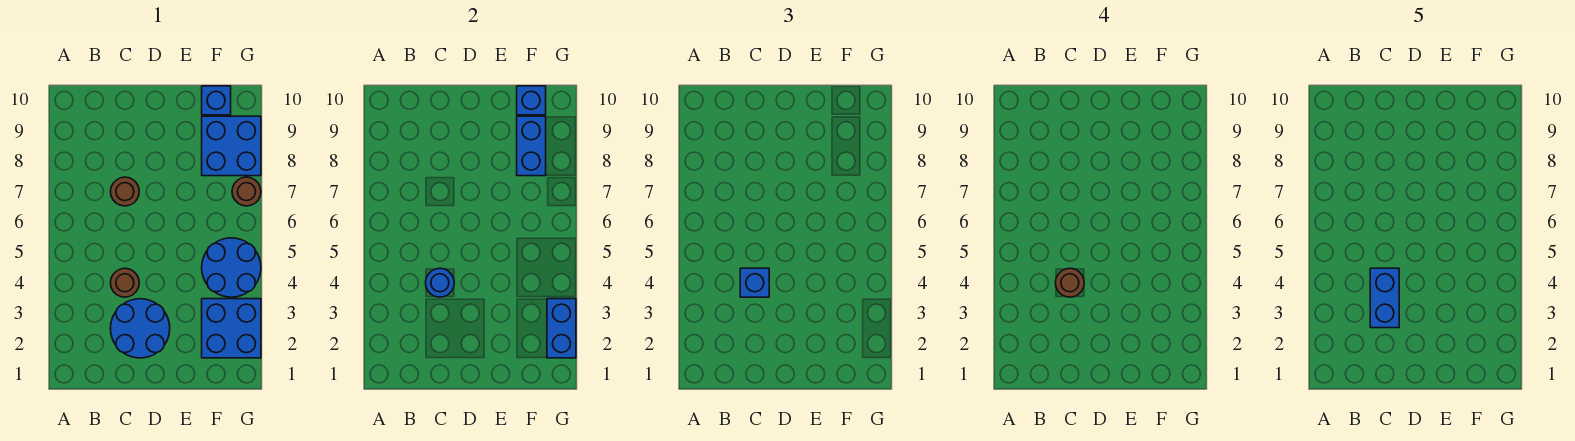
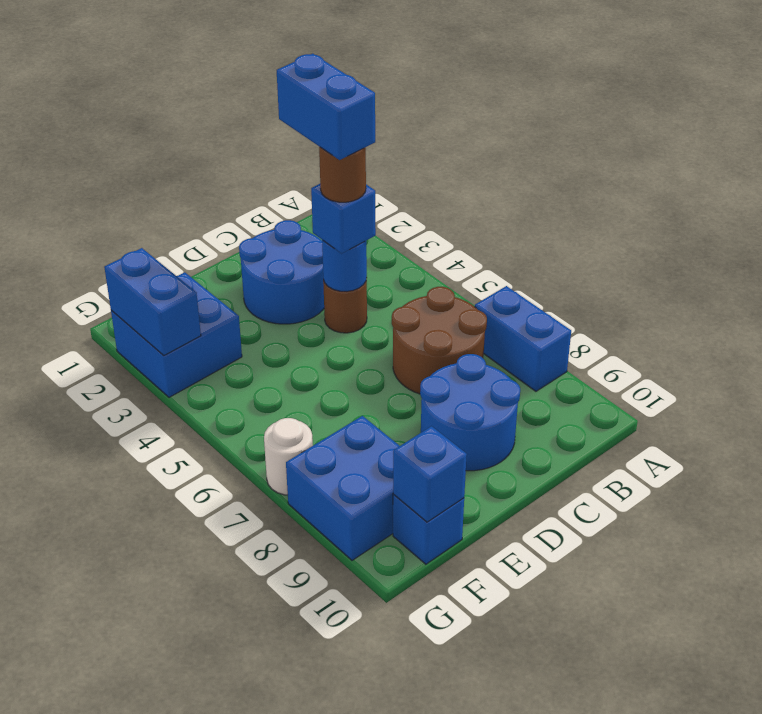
brown 1x1 round brick [110,177,139,206] -> brown 2x2 round brick [392,287,487,394]
blue 2x2 round brick [202,238,261,297] -> blue 2x2 round brick moved to [420,354,520,471]
blue 1x2 brick [517,116,546,176] -> blue 1x2 brick moved to [475,286,571,391]
brown 1x1 round brick [232,177,261,206] -> white 1x1 round brick [264,418,313,495]

